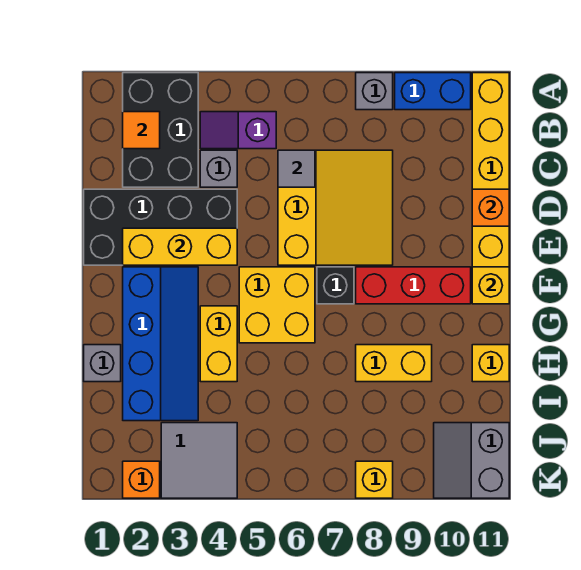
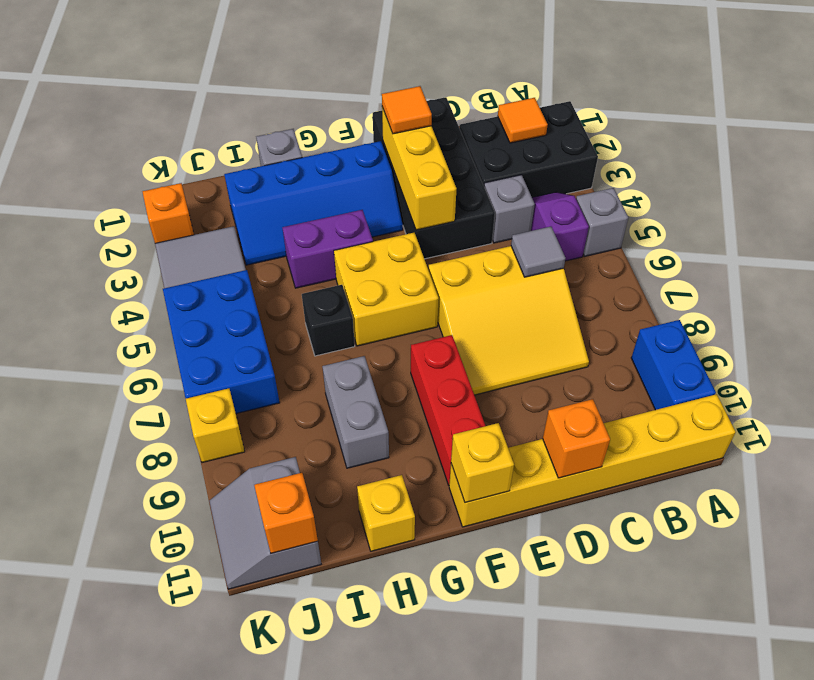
grey 1x1 brick [356,73,393,110] -> grey 1x1 brick moved to [576,188,628,256]
none -> orange 1x1 tile [382,86,432,134]
black 1x1 brick [317,267,354,304] -> black 1x1 brick moved to [302,285,355,356]
yellow 1x2 brick [200,306,237,382] -> purple 1x2 brick [282,210,373,288]
yellow 1x2 brick [356,345,432,382] -> grey 1x2 brick [322,356,389,468]
none -> blue 2x3 brick [163,270,280,414]
grey 2x2 slope [434,423,509,498] -> grey 2x2 slope turned to [209,457,321,589]
none -> orange 1x1 brick [254,473,318,553]

